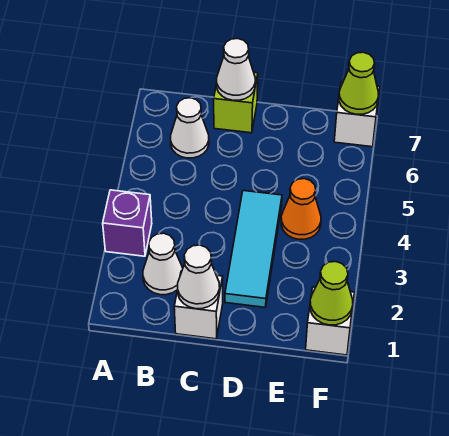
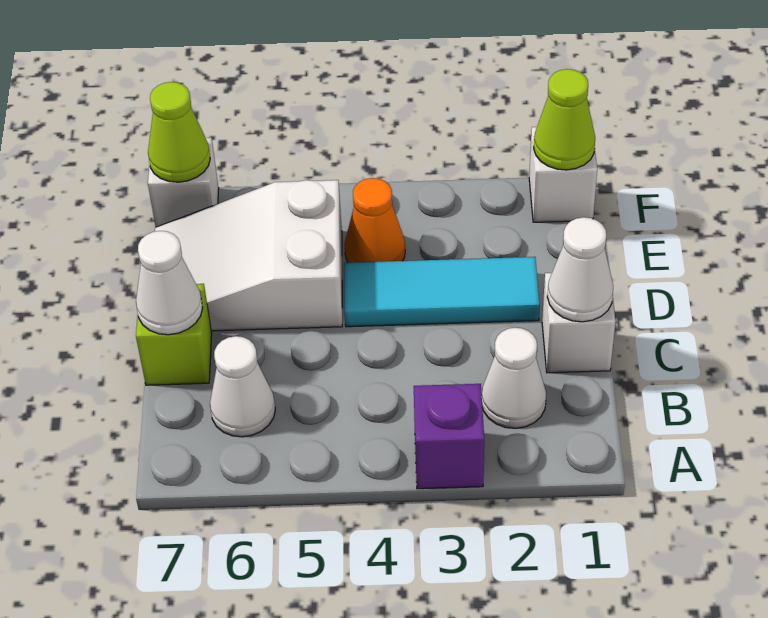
none -> white 2x3 slope [155,180,342,331]

